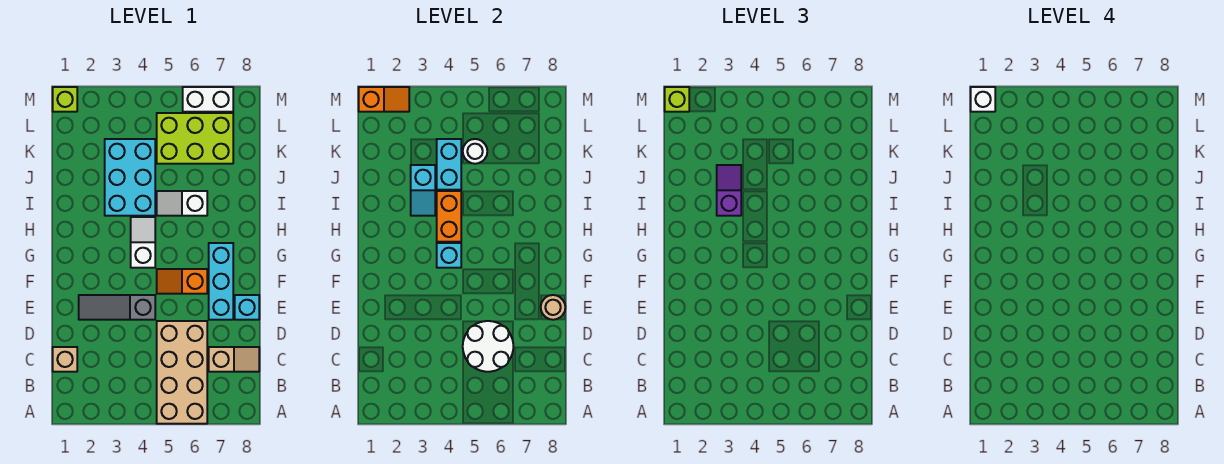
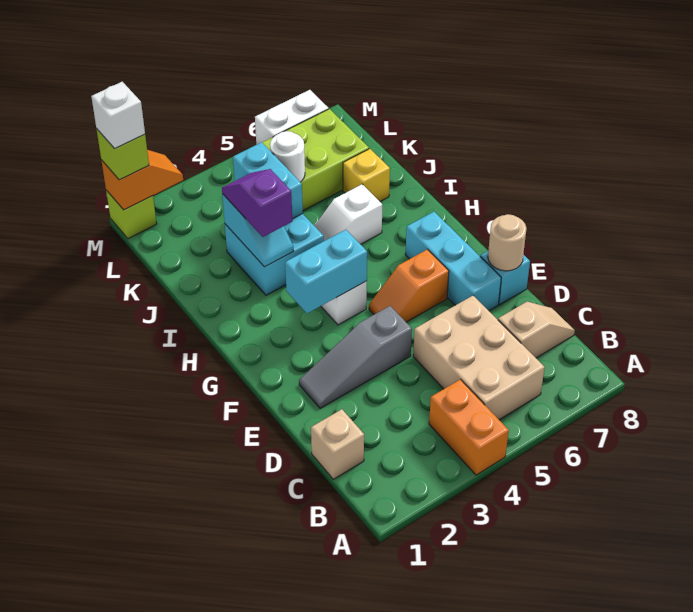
tan 2x4 brick [157,321,207,424] -> tan 2x3 brick [413,296,545,420]
white 2x2 round brick [463,321,513,372] -> none
cyan 1x1 brick [437,243,461,268] -> cyan 1x2 brick [285,230,367,313]
orange 1x2 brick [437,191,461,242] -> orange 1x2 brick moved to [429,379,509,475]
cyan 2x3 brick [105,139,155,216] -> cyan 2x2 brick [225,214,324,295]
none -> yellow 1x1 brick [343,149,390,201]

